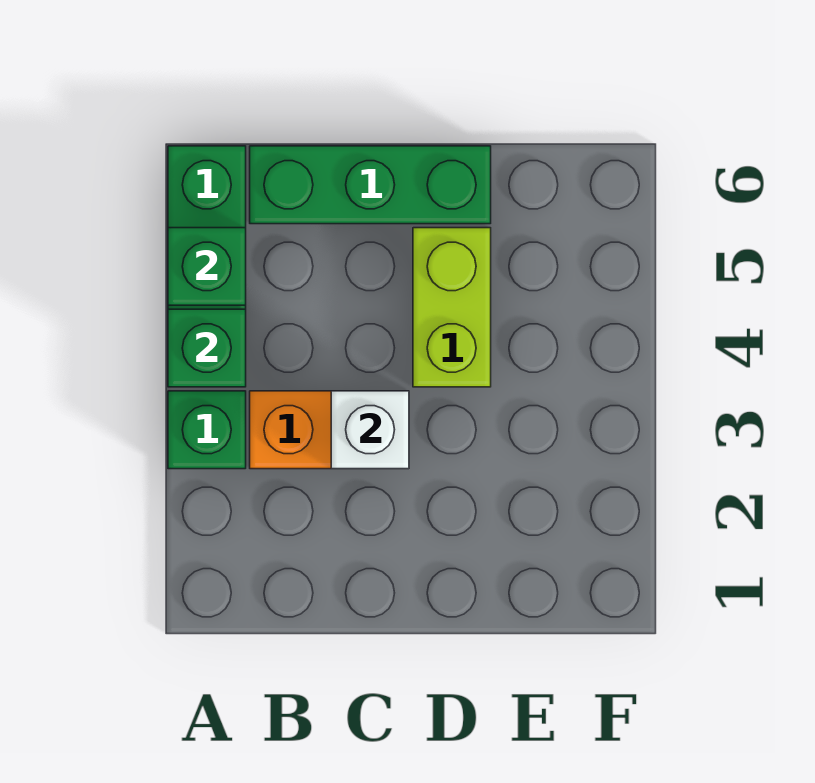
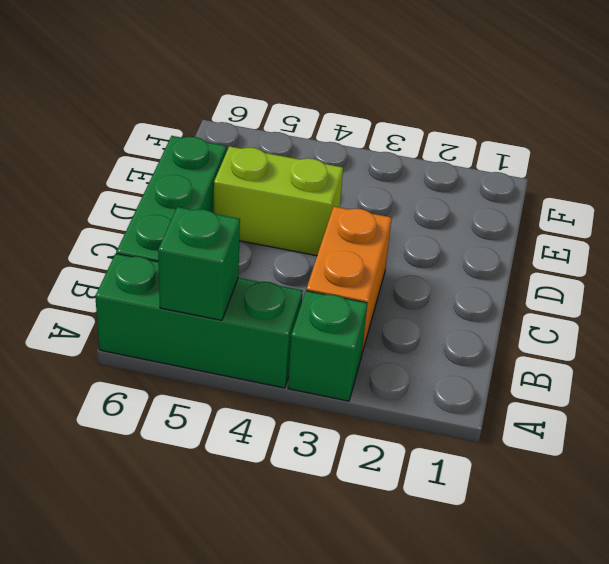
green 1x1 brick [168,309,246,387] -> none
white 1x1 brick [331,391,409,469] -> none

